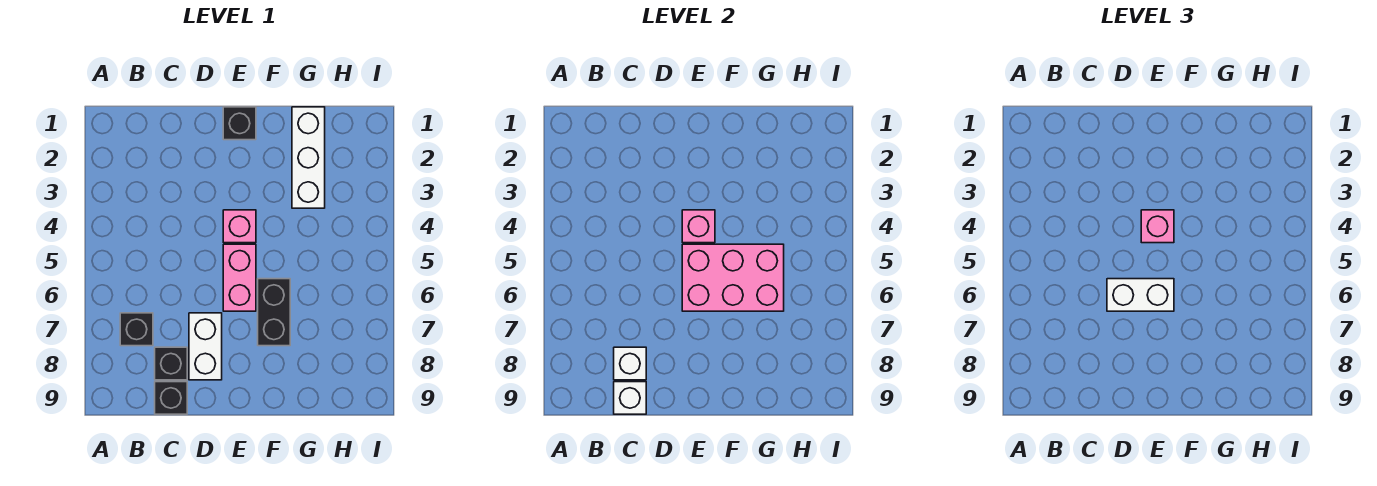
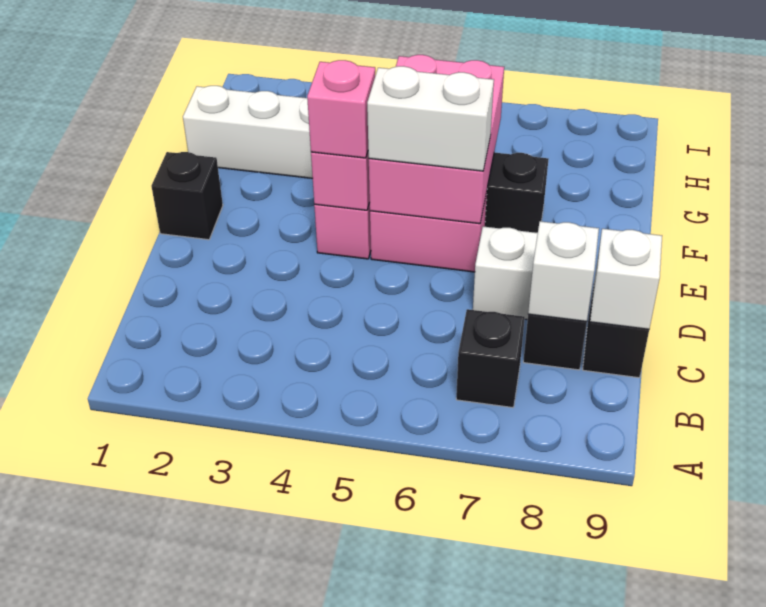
white 1x2 brick [1107,279,1174,311] -> white 1x2 brick turned to [367,66,494,171]

